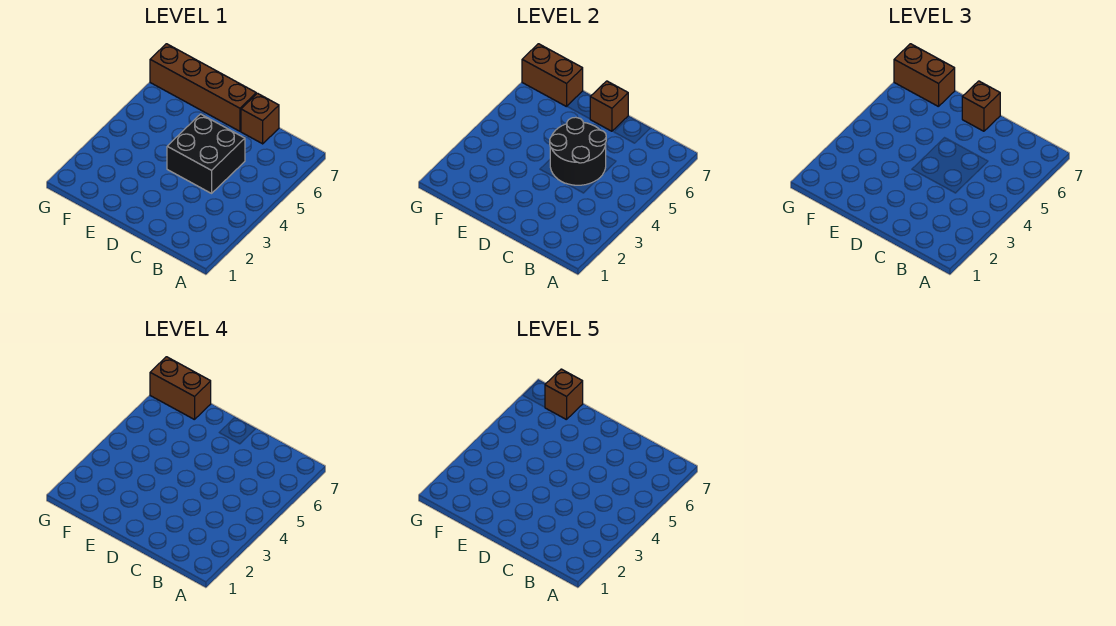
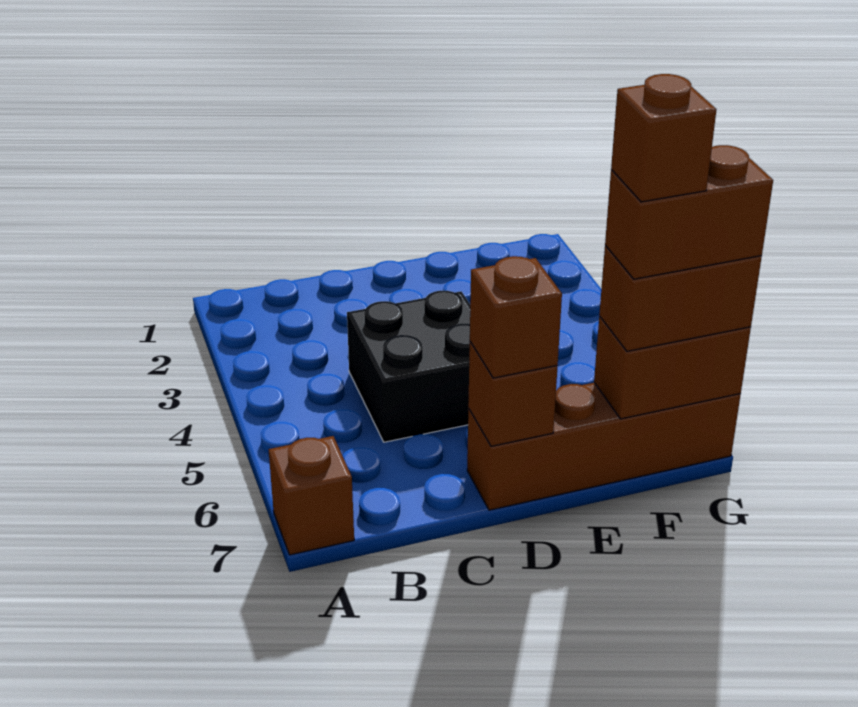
black 2x2 round brick [550,117,606,185] -> none
brown 1x1 brick [241,93,279,144] -> brown 1x1 brick moved to [269,436,354,555]

